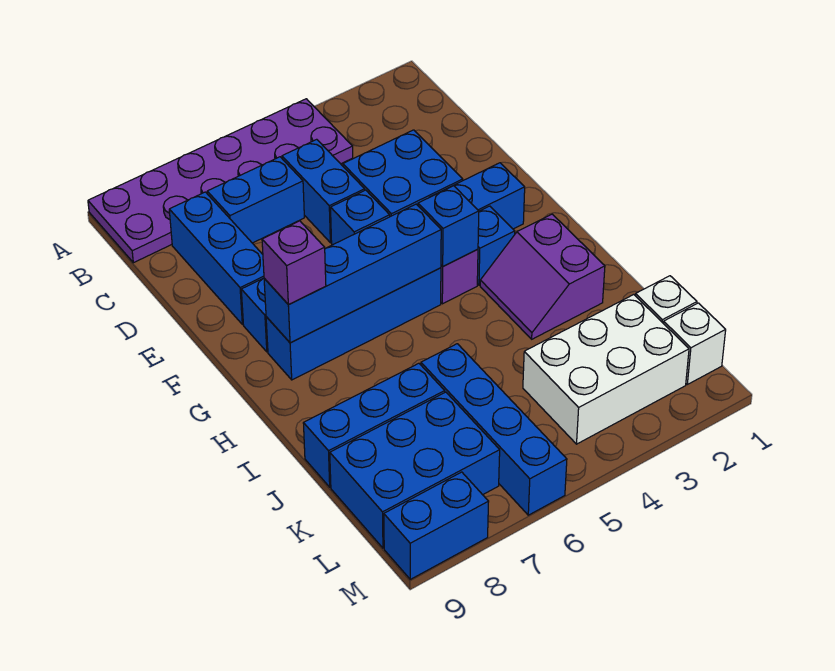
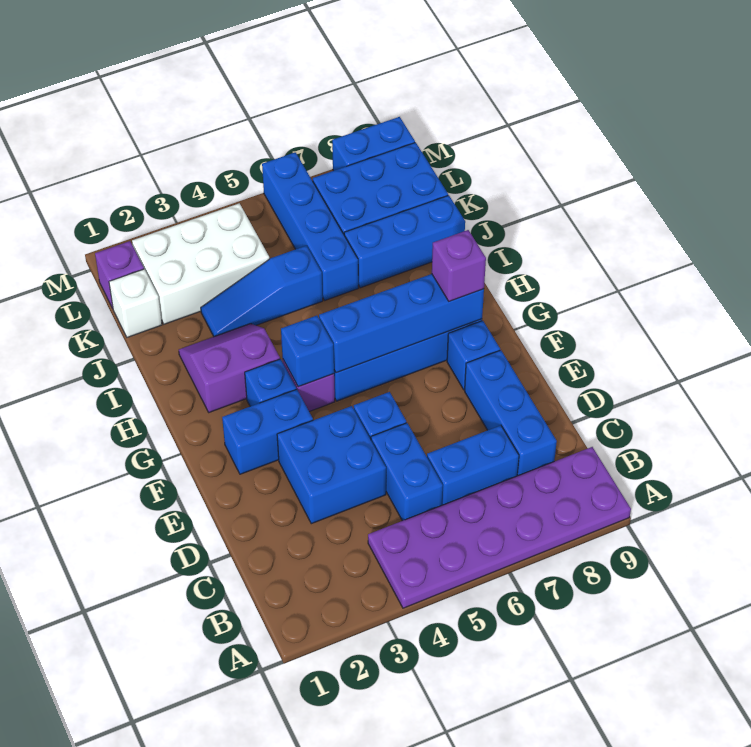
purple 2x2 slope [480,214,605,339] -> purple 2x2 slope turned to [179,324,280,412]
none -> blue 1x3 slope [201,246,323,337]
white 1x1 brick [664,303,726,384] -> purple 1x1 brick [95,241,144,308]

